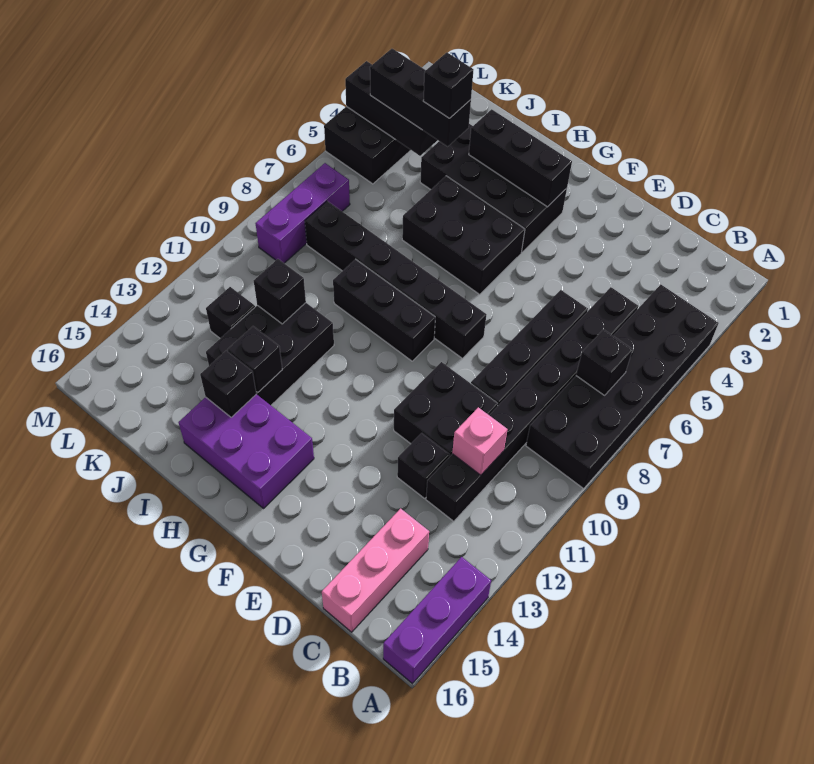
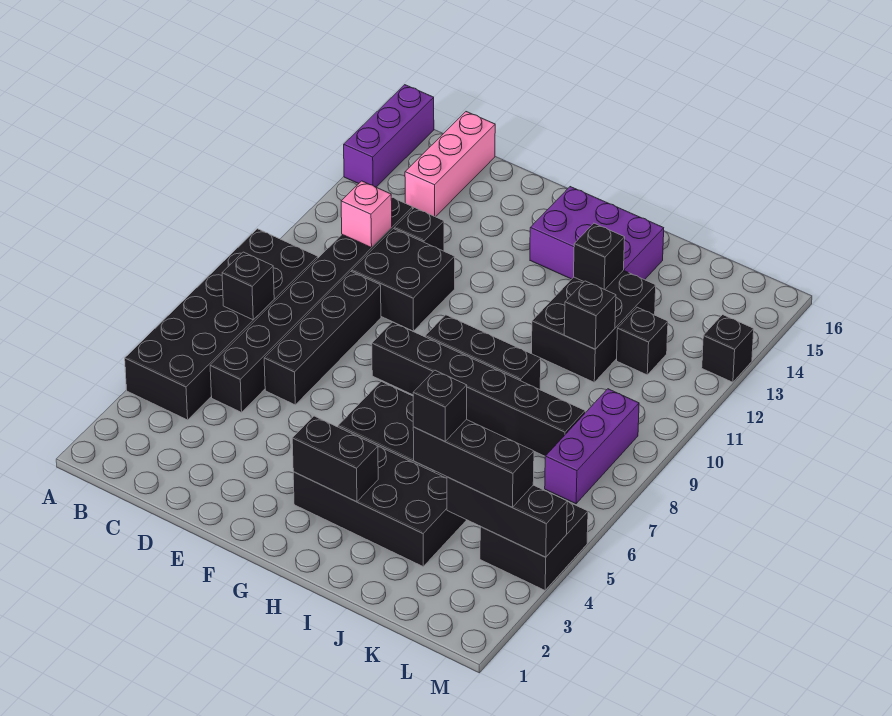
black 1x3 brick [469,109,572,207] -> black 1x2 brick [292,416,378,502]
black 1x1 brick [200,351,256,417] -> black 1x1 brick moved to [702,315,754,382]

